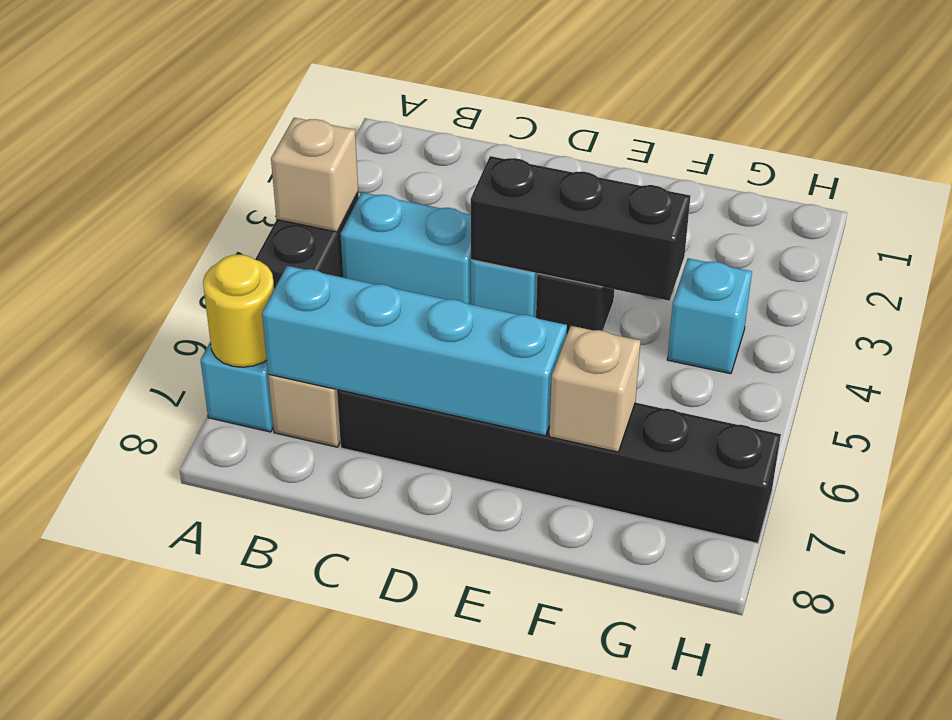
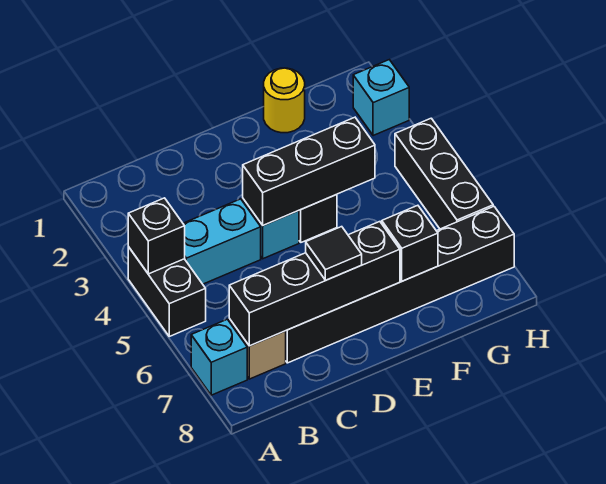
tan 1x1 brick [271,118,358,232] -> black 1x1 brick [128,198,185,274]
yellow 1x1 round brick [203,255,274,367] -> yellow 1x1 round brick moved to [264,68,305,133]
cyan 1x4 brick [262,266,567,436] -> black 1x4 brick [229,222,400,346]
none -> black 1x1 tile [306,227,362,280]
tan 1x1 brick [549,326,640,452] -> black 1x1 brick [382,205,438,281]
cyan 1x1 brick [667,258,752,374] -> cyan 1x1 brick moved to [353,60,409,136]
none -> black 1x3 brick [395,118,493,229]

